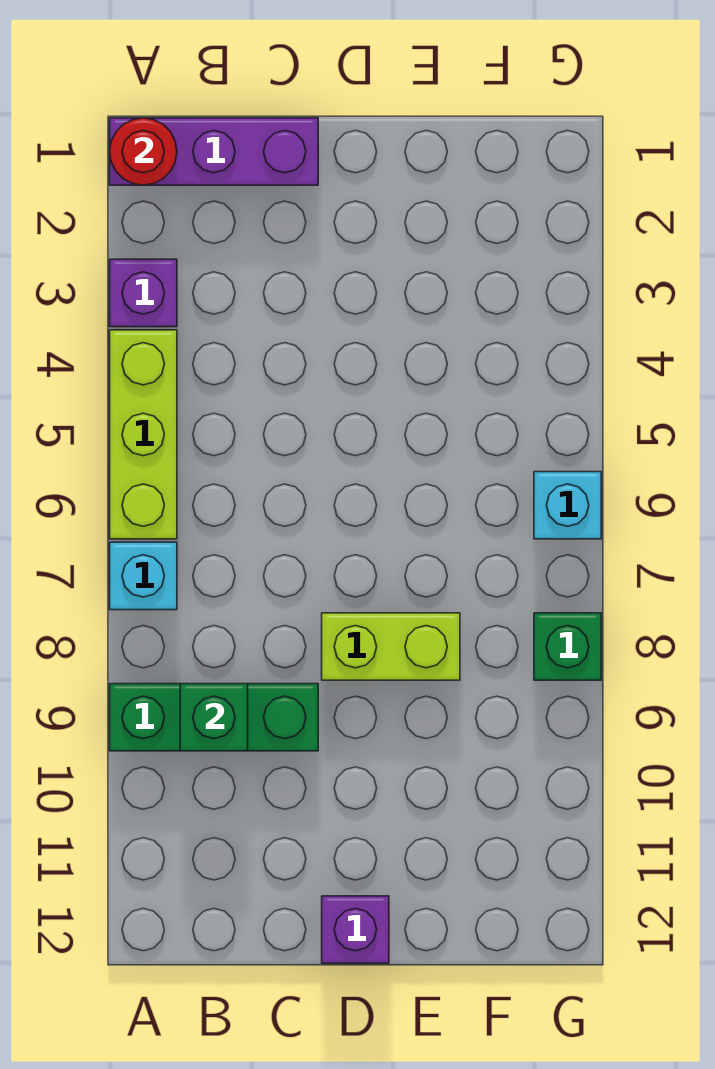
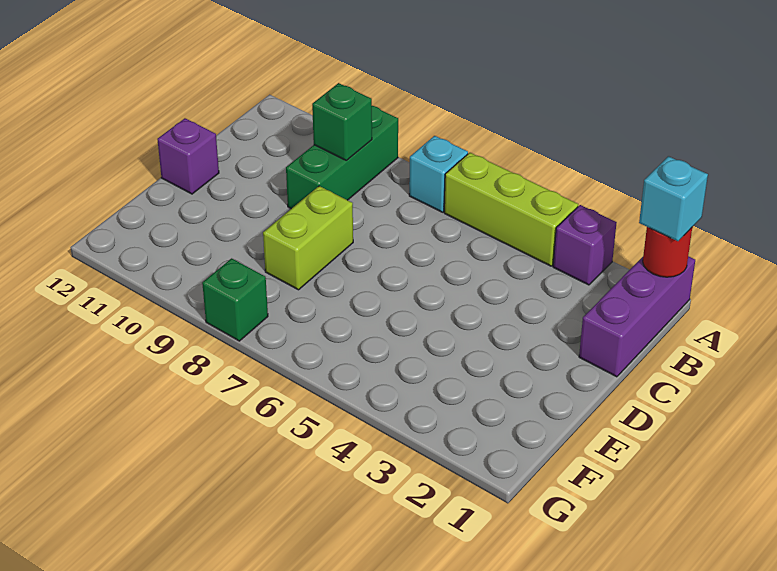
cyan 1x1 brick [534,472,601,539] -> cyan 1x1 brick moved to [639,156,708,241]

